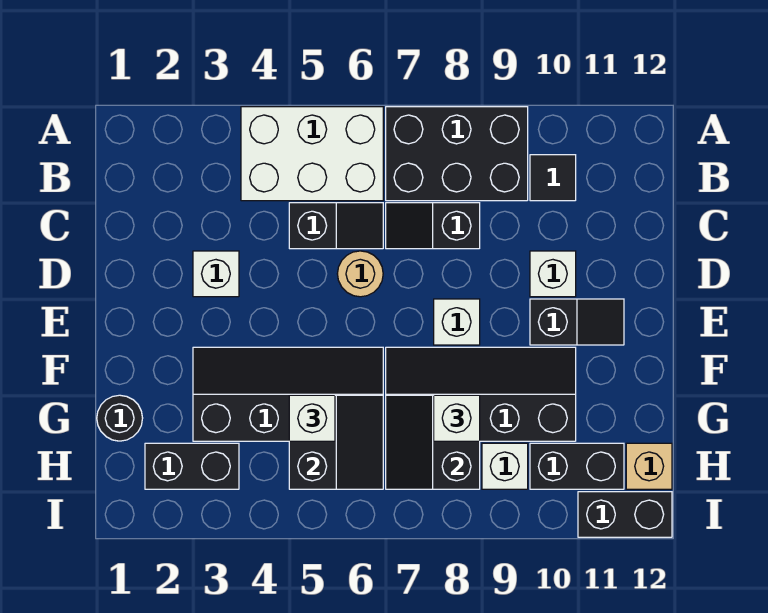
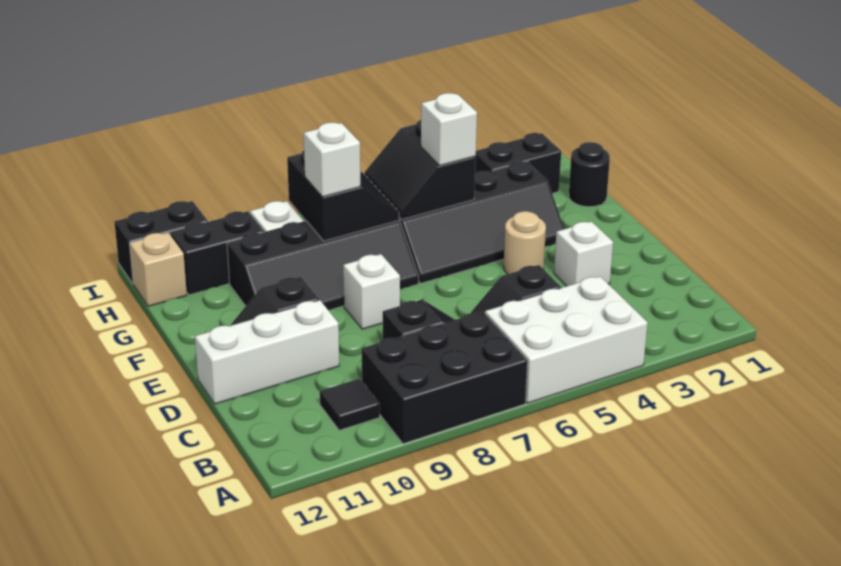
tan 1x1 round brick [337,251,383,297] -> tan 1x1 round brick moved to [504,211,546,274]
white 1x1 brick [530,251,576,297] -> white 1x3 brick [195,300,339,404]

